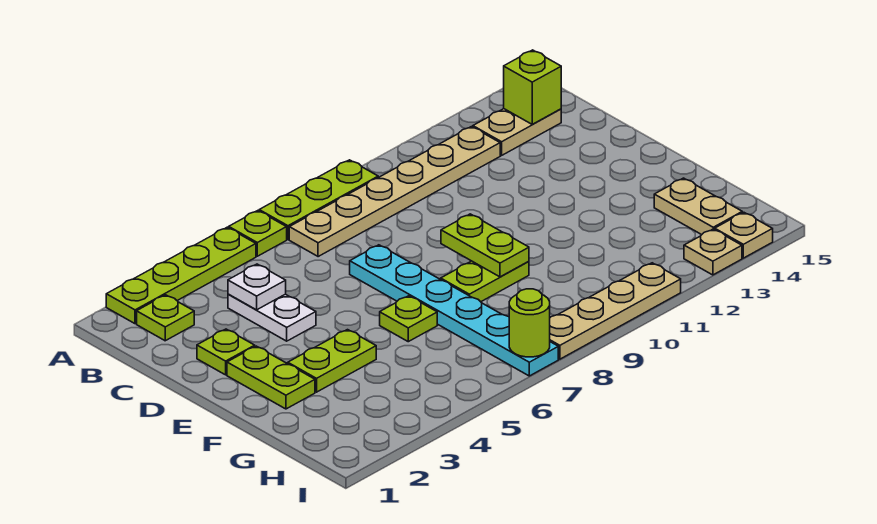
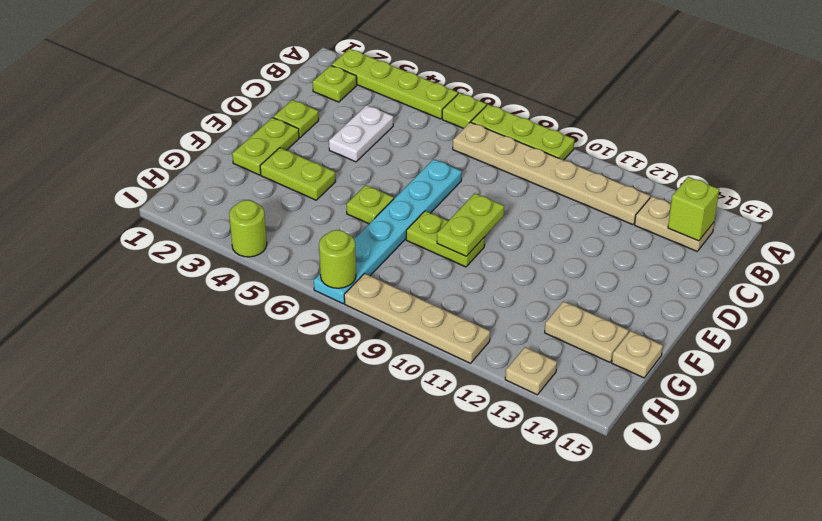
white 1x1 plate [228,264,286,310] -> none
tan 1x2 plate [654,178,742,235] -> tan 1x2 plate turned to [545,301,629,362]
none -> lime 1x1 round brick [229,200,267,257]
tan 1x1 plate [715,212,773,258] -> tan 1x1 plate moved to [612,331,663,378]

